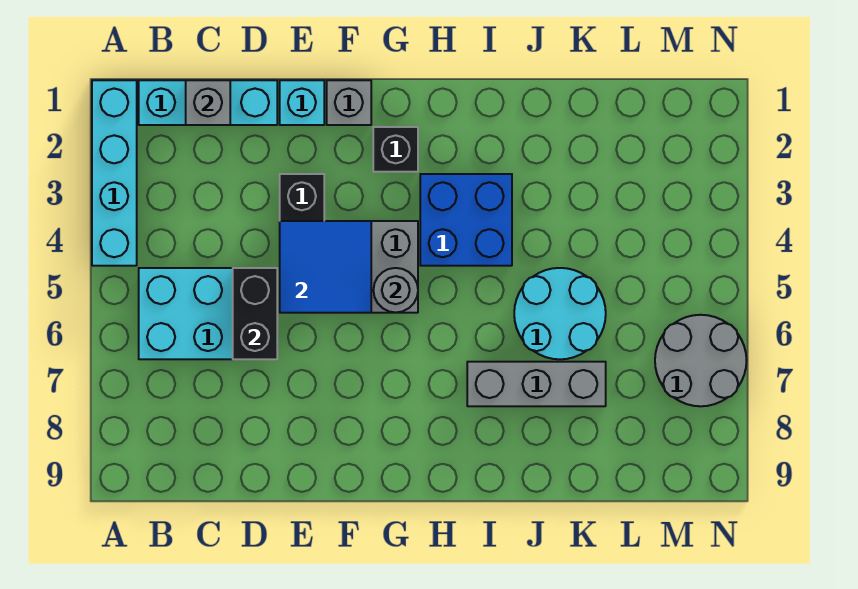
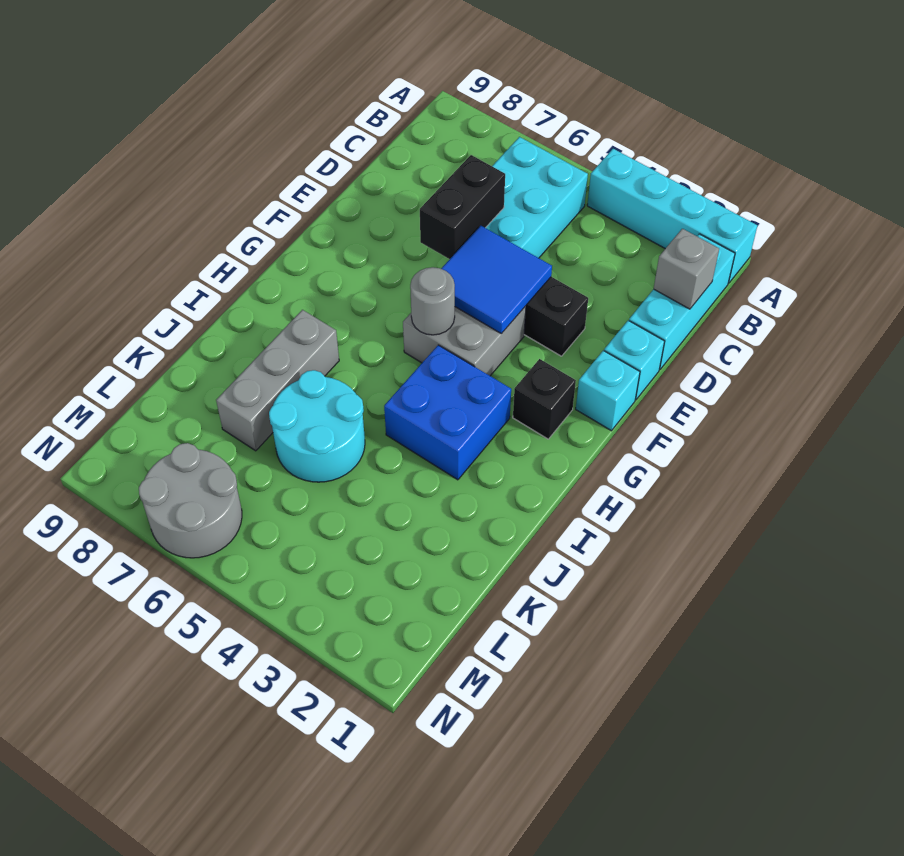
black 1x2 brick [233,268,277,359] -> black 1x2 brick turned to [420,155,505,259]
grey 1x1 brick [327,80,371,125] -> cyan 1x1 brick [576,351,640,431]

